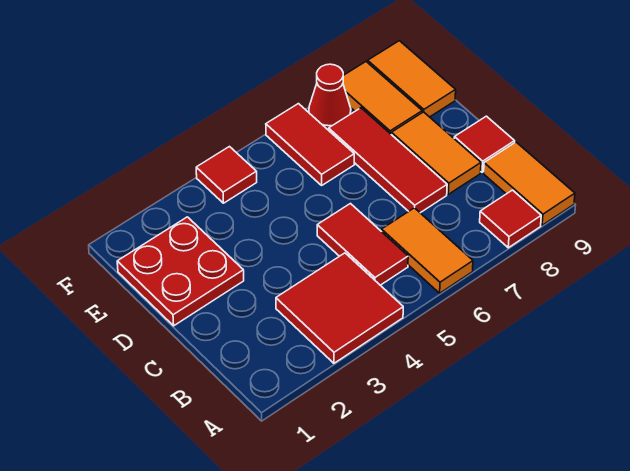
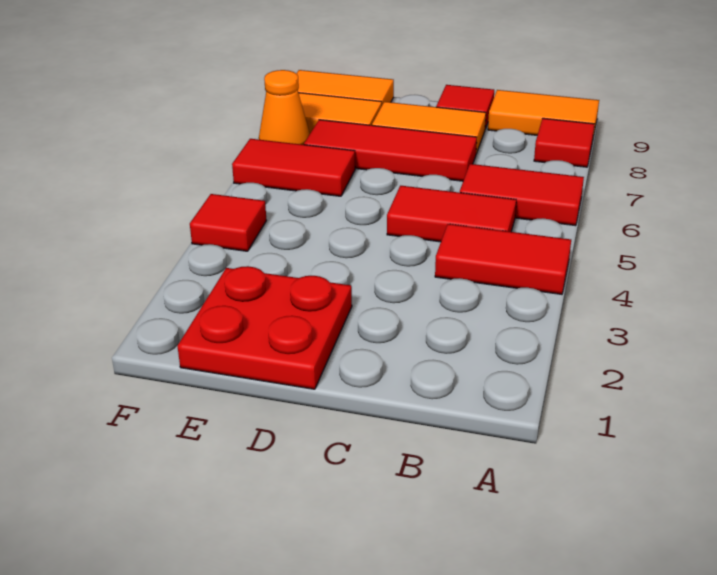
red 2x2 tile [276,253,403,363] -> red 1x2 tile [435,224,571,294]
orange 1x2 tile [382,208,473,293] -> red 1x2 tile [460,164,584,226]
red 1x1 cone [309,64,351,130] -> orange 1x1 cone [259,70,310,145]

